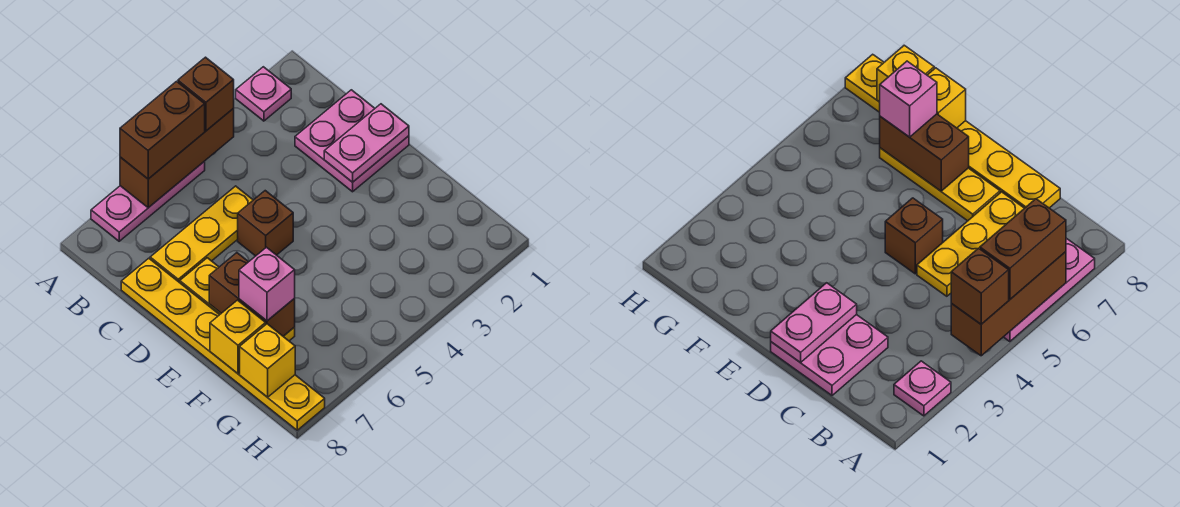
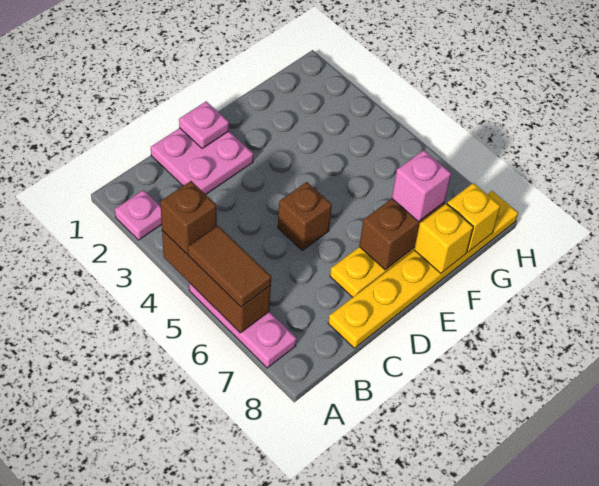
brown 1x2 brick [120,81,205,179] -> brown 1x2 tile [188,226,271,307]
yellow 1x3 plate [150,186,253,283] -> none
pink 1x2 plate [324,104,409,182] -> pink 1x1 plate [179,101,229,149]

